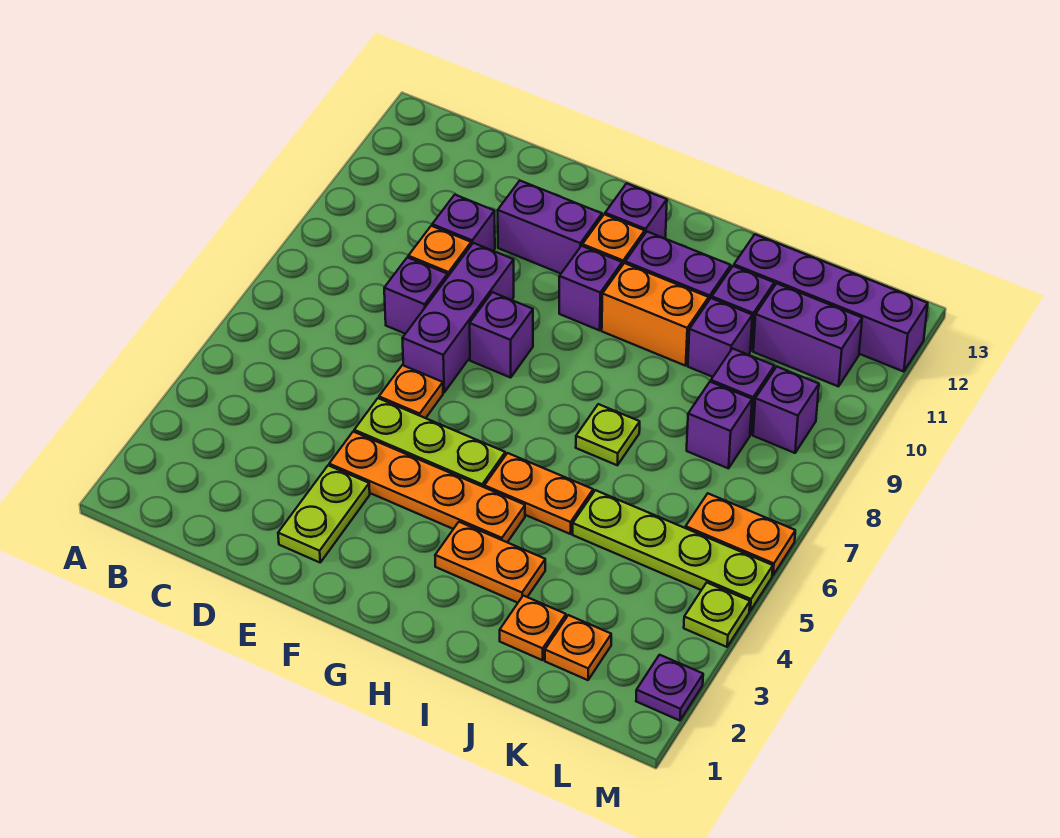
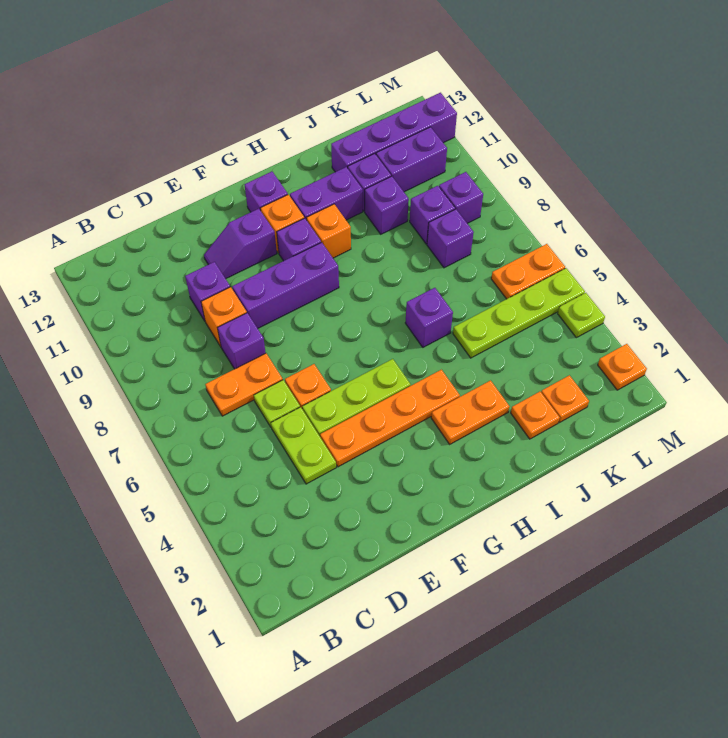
lime 1x2 plate [278,465,370,562] -> lime 1x2 plate moved to [271,407,336,484]
purple 1x3 brick [402,243,514,392] -> purple 1x3 brick turned to [232,242,339,328]
purple 1x2 brick [498,181,602,274] -> purple 1x2 slope [204,209,277,279]
purple 1x1 brick [470,292,533,378] -> purple 1x1 brick moved to [405,288,453,347]
orange 1x2 plate [484,453,593,534] -> orange 1x2 plate moved to [205,353,283,416]
orange 1x2 brick [602,263,709,366] -> orange 1x1 brick [306,204,351,258]
lime 1x1 plate [576,404,640,465] -> lime 1x1 plate moved to [254,380,300,427]
purple 1x1 plate [636,655,703,721] -> orange 1x1 plate [598,344,647,390]

